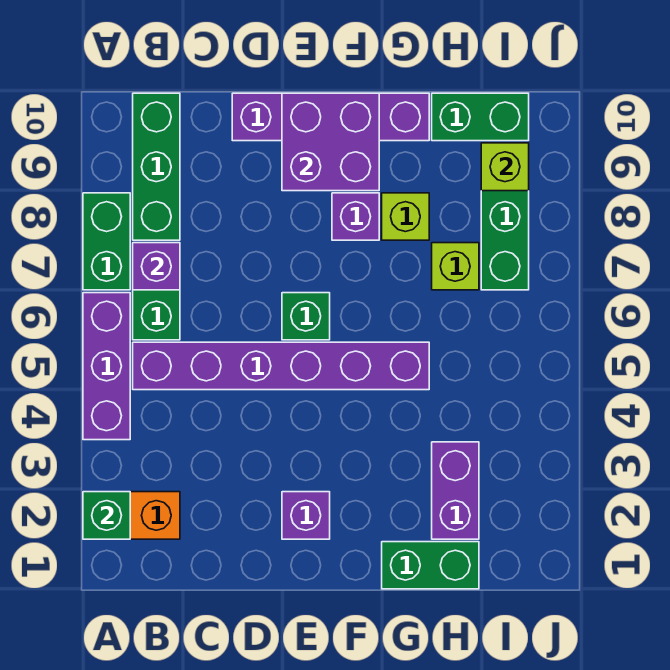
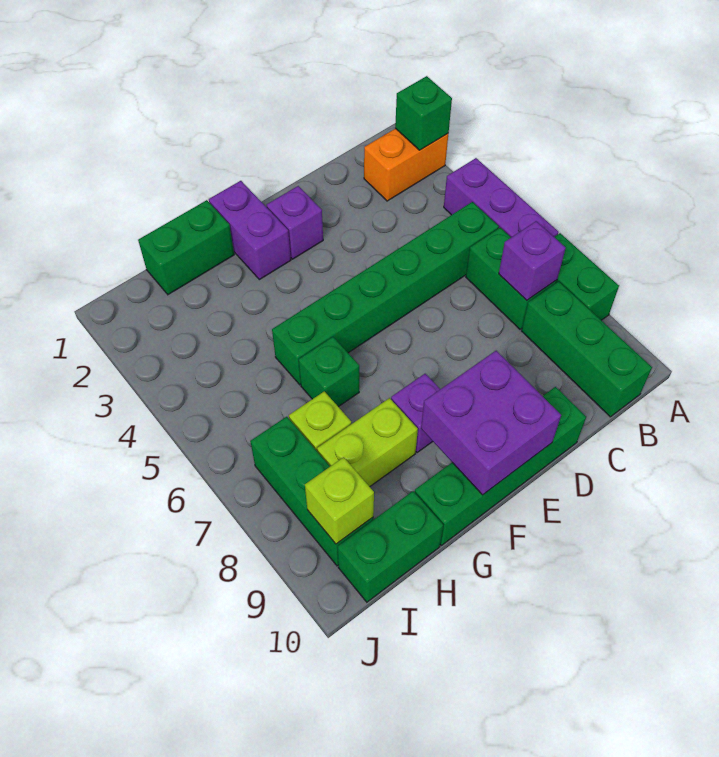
purple 1x6 brick [133,342,429,390] -> green 1x6 brick [272,202,499,385]
purple 1x4 brick [232,93,429,141] -> green 1x4 brick [415,387,586,545]
green 1x1 brick [282,293,330,340] -> green 1x1 brick moved to [299,337,359,407]
lime 1x1 brick [382,193,429,240] -> lime 1x2 brick [317,398,418,487]
purple 1x2 brick [432,442,479,539] -> purple 1x2 brick moved to [209,181,291,280]

